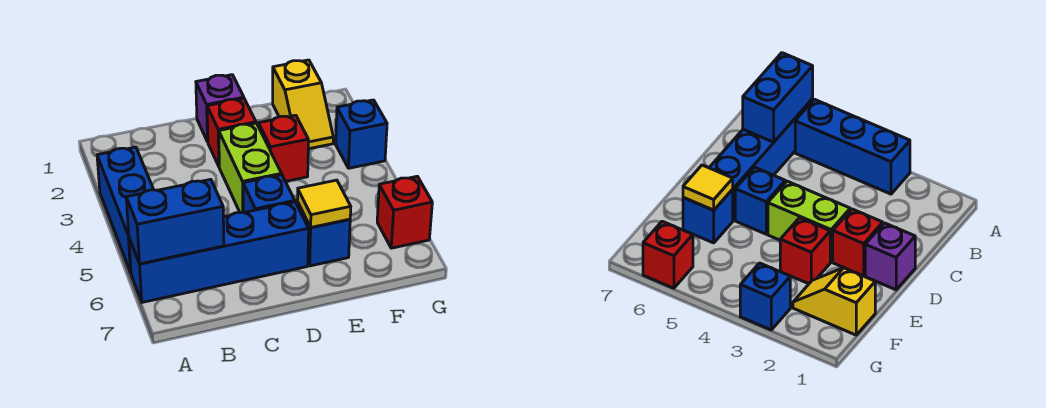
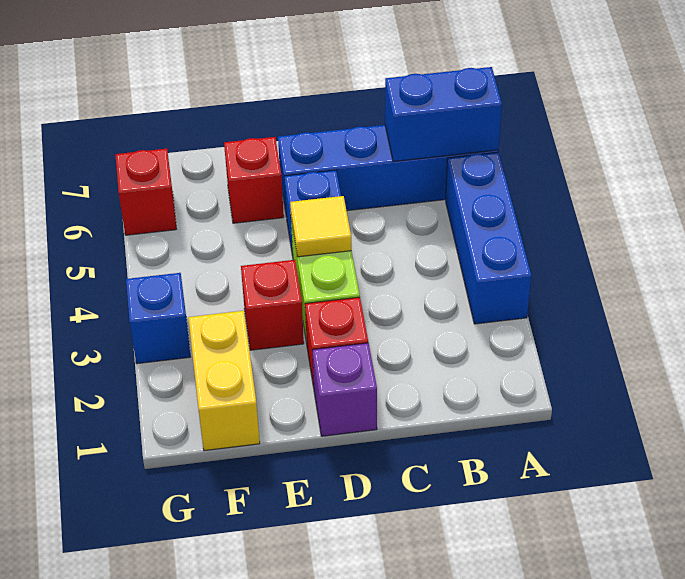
blue 1x1 brick [297,202,350,266] -> red 1x1 brick [224,137,284,223]
yellow 1x1 tile [297,180,351,227] -> yellow 1x1 tile moved to [290,196,351,257]
yellow 1x2 slope [273,60,333,149] -> yellow 1x2 brick [188,311,260,451]

